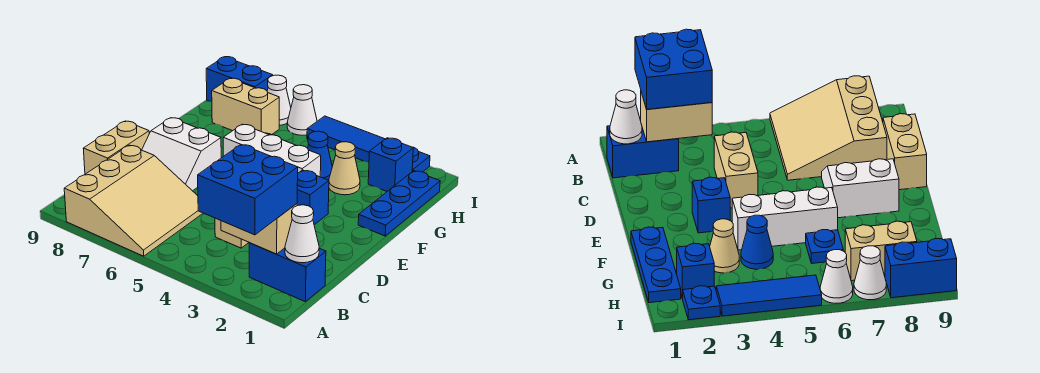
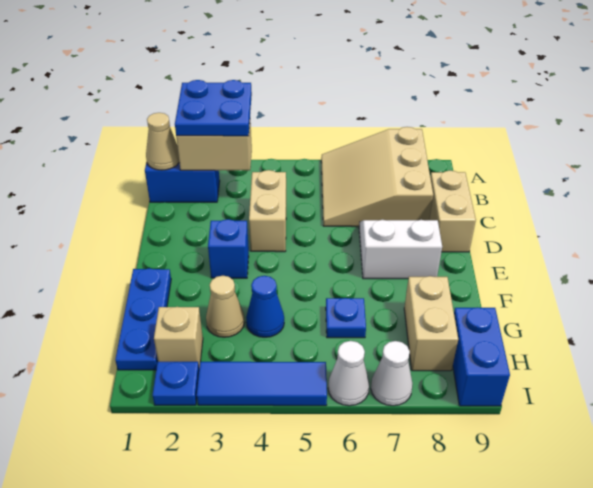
blue 2x2 brick [198,144,298,235] -> blue 2x2 plate [175,80,252,136]
white 1x1 cone [285,205,319,263] -> tan 1x1 cone [146,113,179,170]
white 1x3 brick [223,124,321,177] -> none
blue 1x1 brick [368,138,413,191] -> tan 1x1 brick [154,307,203,368]
tan 1x2 brick [212,78,279,135] -> tan 1x2 brick turned to [404,276,458,371]
blue 1x2 brick [206,57,273,102] -> blue 1x2 brick turned to [453,307,510,406]

